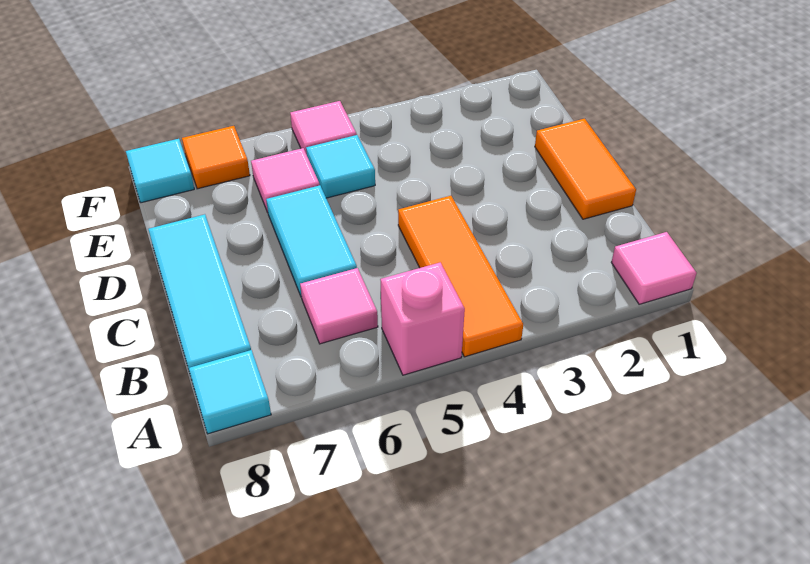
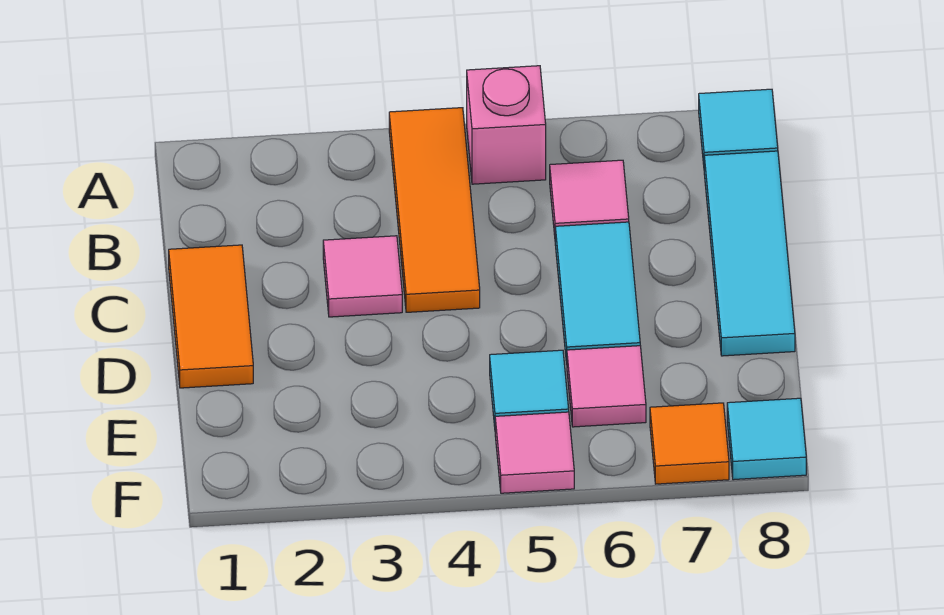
pink 1x1 tile [611,232,697,304] -> pink 1x1 tile moved to [323,236,402,317]

